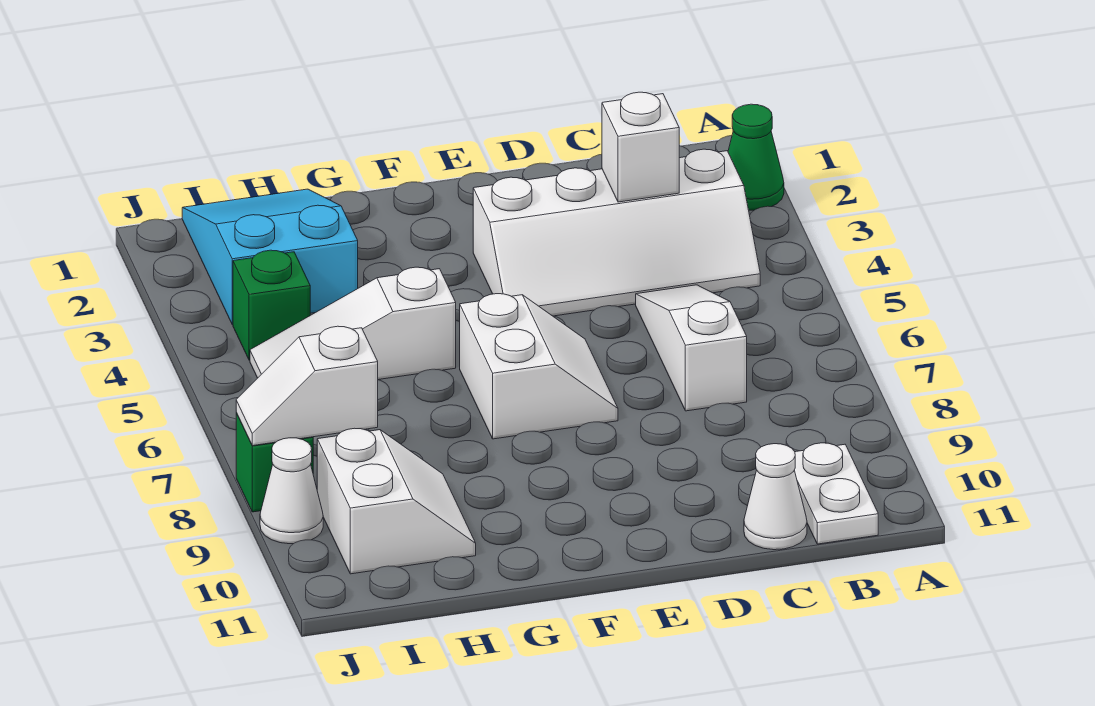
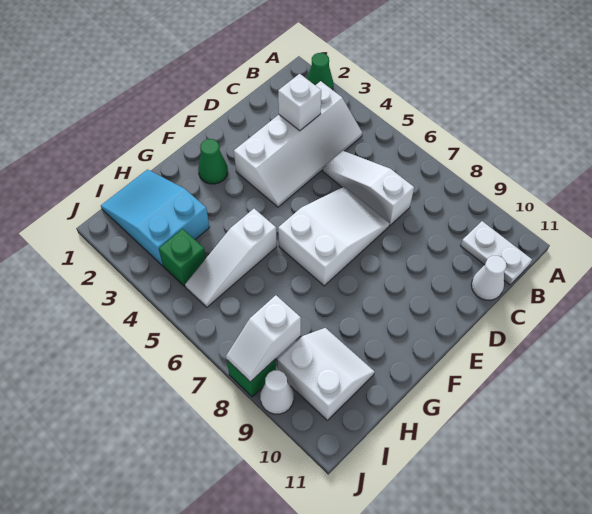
white 2x2 slope [460,294,618,439] -> white 2x3 slope [278,187,389,286]
none -> green 1x1 cone [198,139,228,184]

